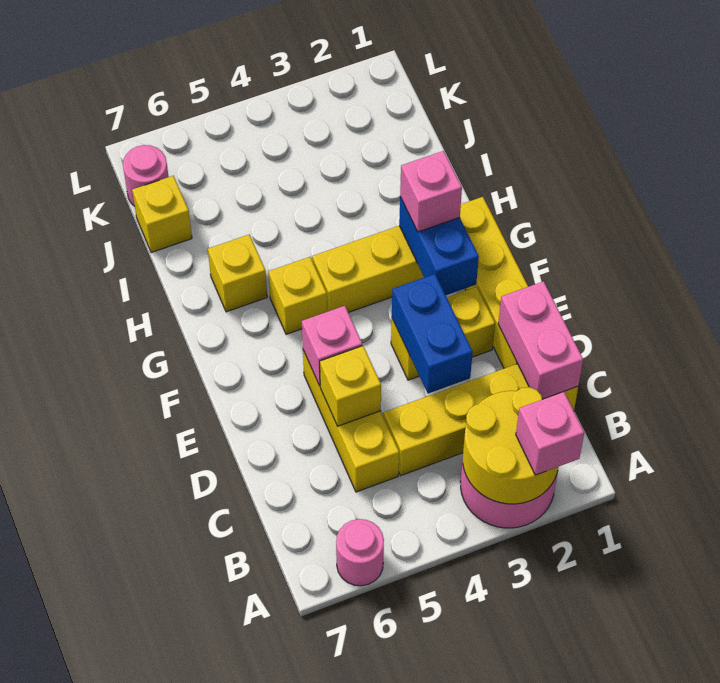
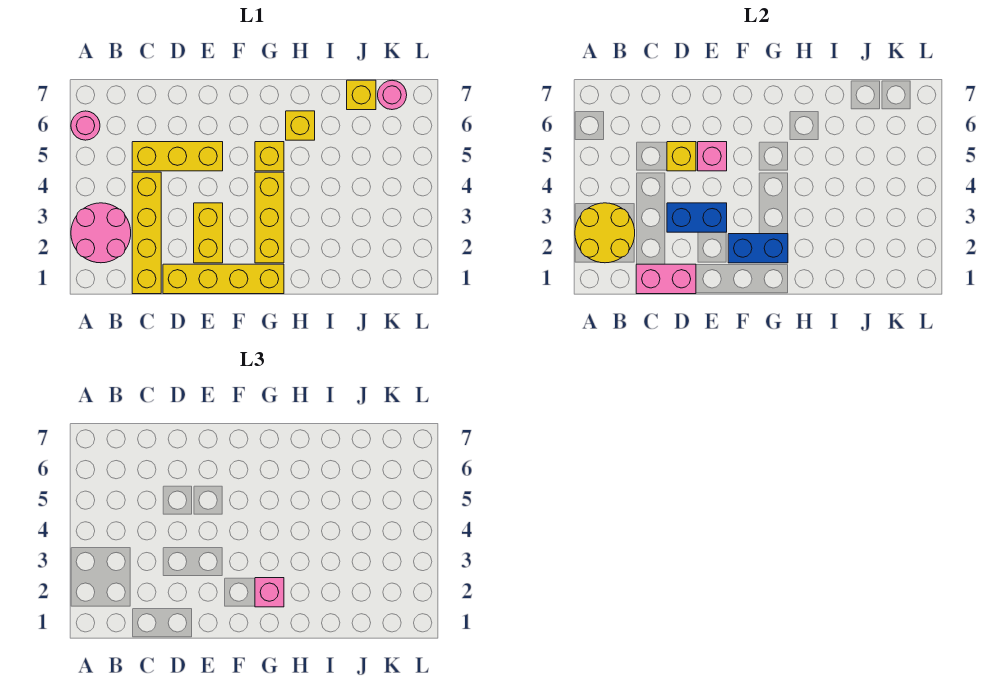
pink 1x1 brick [516,392,584,475] -> none

